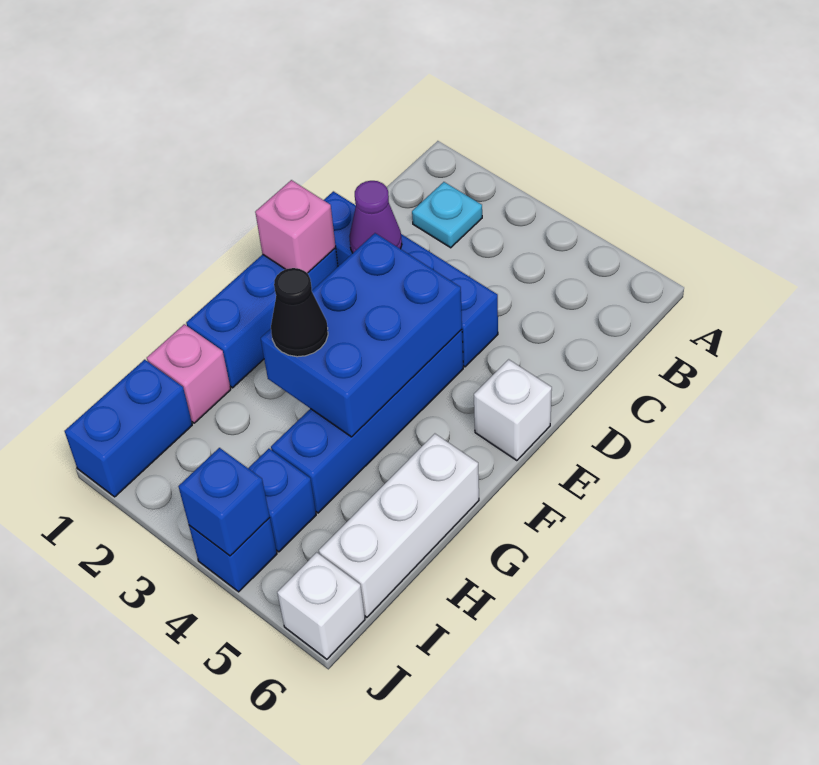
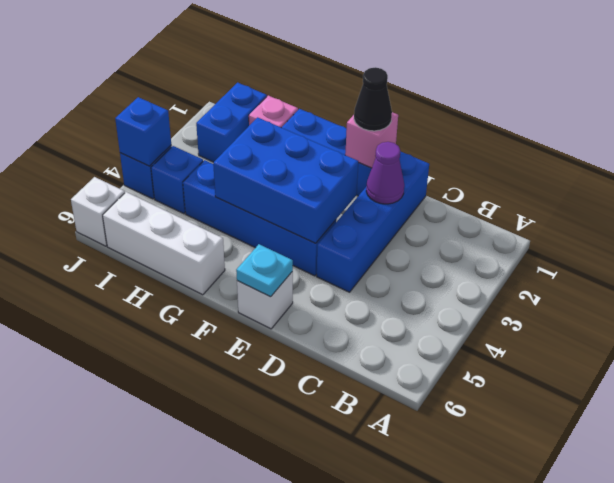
cyan 1x1 plate [412,182,482,248] -> cyan 1x1 plate moved to [236,244,293,297]
black 1x1 cone [271,268,328,357] -> black 1x1 cone moved to [354,67,392,131]
blue 1x2 brick [65,360,192,497] -> blue 1x2 brick turned to [196,83,267,162]

